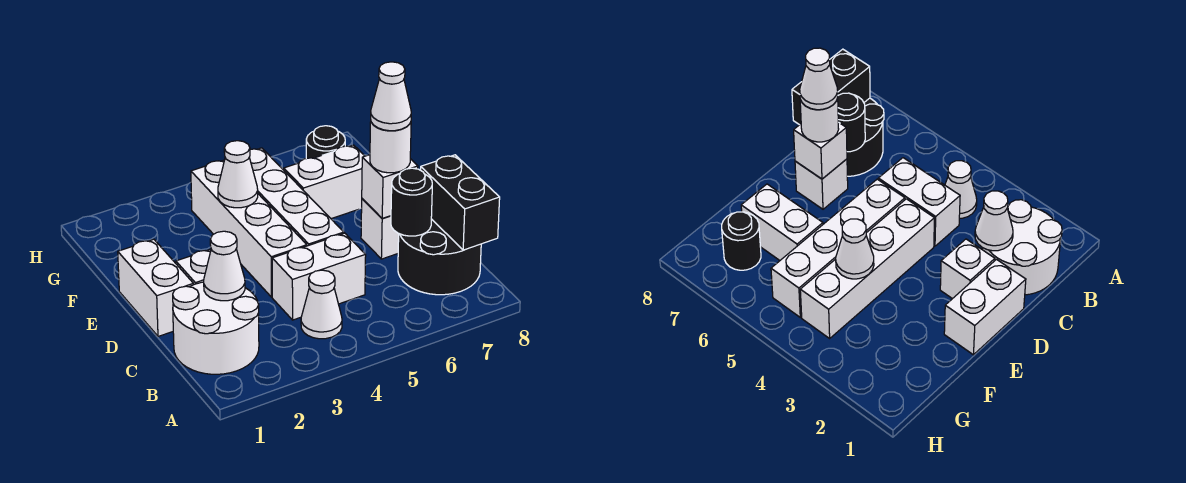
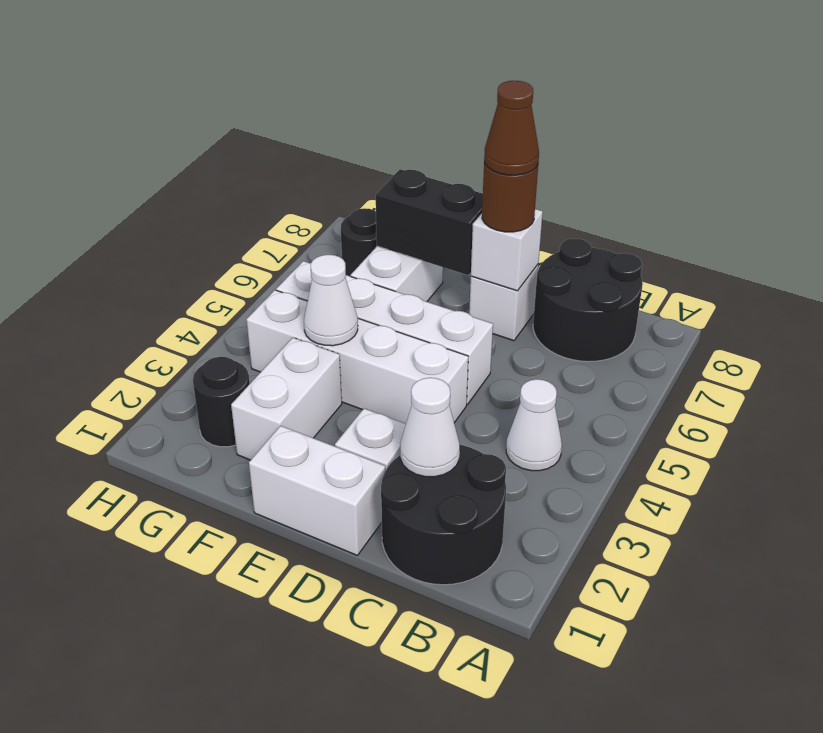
white 2x2 round brick [173,282,259,374] -> black 2x2 round brick [381,445,506,585]
black 1x2 brick [421,155,500,250] -> black 1x2 brick moved to [376,169,483,275]
white 1x2 brick [272,233,366,320] -> white 1x2 brick moved to [231,338,342,460]
black 1x1 round brick [391,168,432,236] -> black 1x1 round brick moved to [193,357,250,447]
white 1x1 round brick [370,122,411,173] -> brown 1x1 round brick [482,162,538,232]
white 1x1 cone [371,62,411,131] -> brown 1x1 cone [484,81,539,175]

